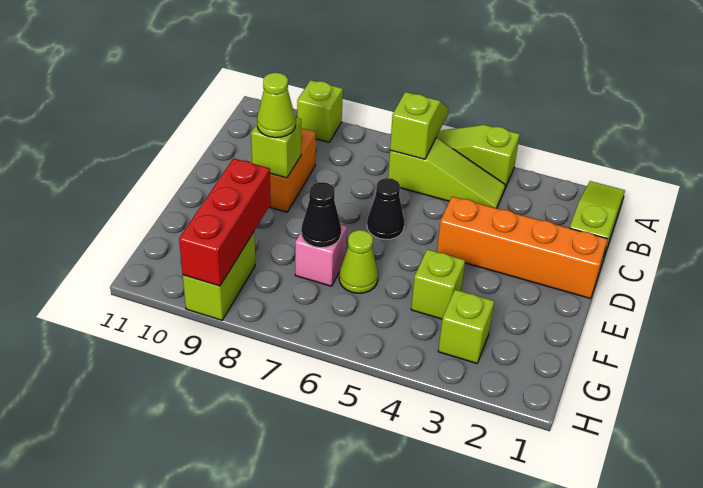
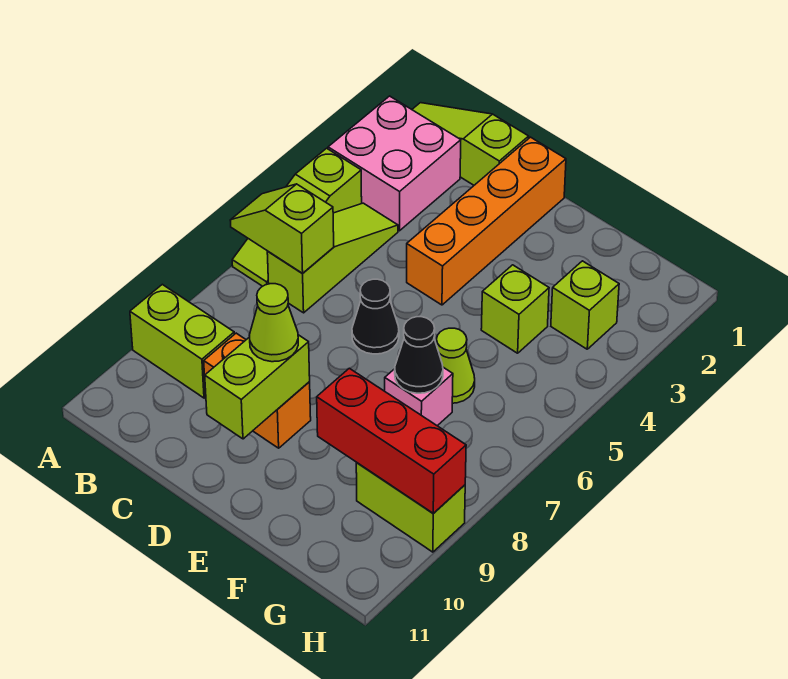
none -> pink 2x2 brick [328,96,461,231]
lime 1x1 brick [297,80,343,142] -> lime 1x2 brick [130,284,234,398]
lime 1x1 brick [251,117,301,178] -> lime 1x2 brick [205,335,310,439]

